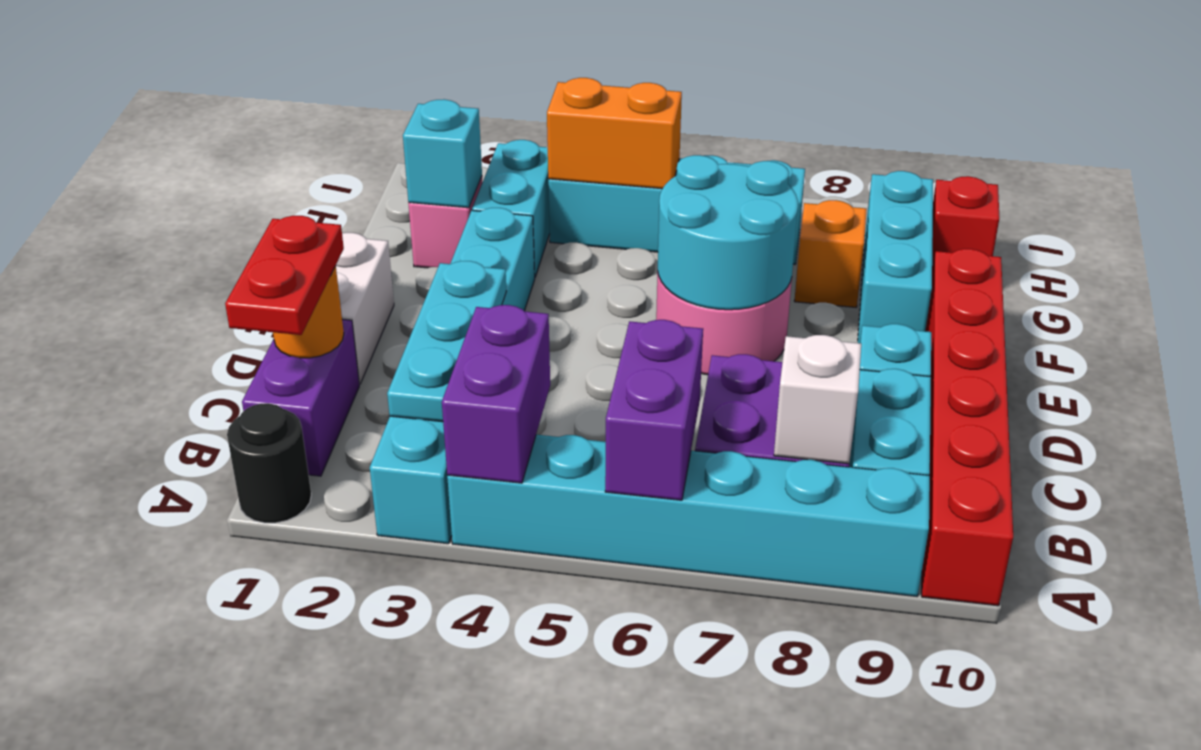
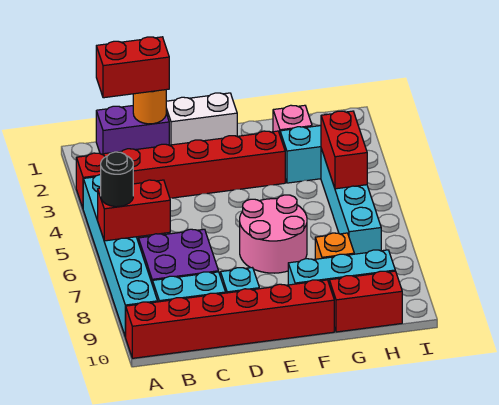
black 1x1 round brick [227,403,311,523] -> black 1x1 round brick moved to [101,152,133,207]
cyan 1x6 brick [370,208,535,544] -> red 1x6 brick [76,131,285,208]
purple 1x2 brick [442,305,550,483] -> none
purple 1x2 brick [605,320,703,500] -> red 1x2 brick [98,180,170,241]
red 1x2 plate [225,216,344,335] -> red 1x2 brick [96,37,169,98]
cyan 1x3 plate [387,261,507,422] -> none
white 1x1 brick [774,335,861,464] -> none
cyan 2x2 round brick [658,155,798,310] -> none
cyan 1x1 brick [403,99,482,208] -> none
orange 1x2 brick [547,78,682,189] -> red 1x2 brick [321,111,367,189]
red 1x1 brick [932,176,999,272] -> red 1x2 brick [329,271,402,332]

